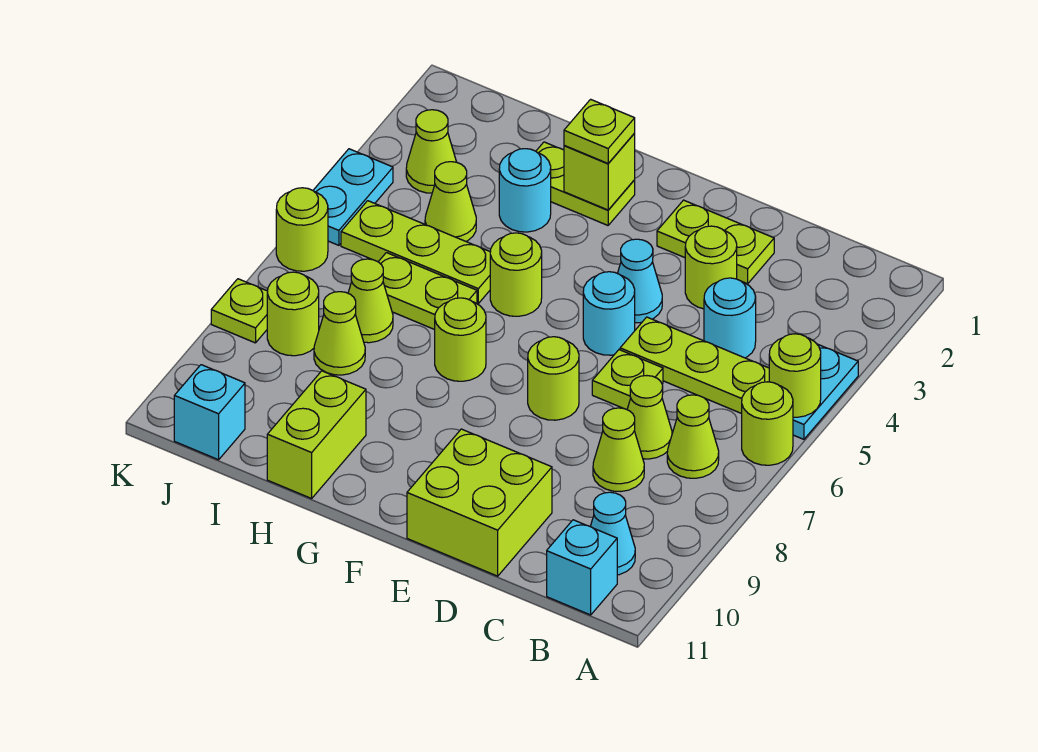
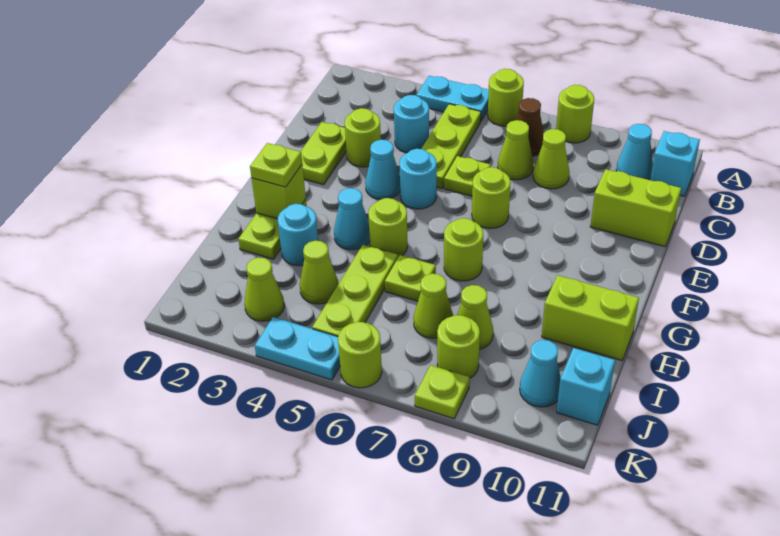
lime 1x1 round brick [769,334,821,417] -> lime 1x1 round brick moved to [556,85,594,143]
lime 1x1 cone [667,395,719,478] -> brown 1x1 cone [516,98,544,156]
lime 2x2 brick [407,429,552,576] -> lime 1x2 brick [590,169,681,247]
none -> cyan 1x1 cone [334,188,370,250]
lime 1x2 plate [379,253,477,330] -> lime 1x1 plate [385,255,436,301]
none -> cyan 1x1 cone [520,340,561,407]

